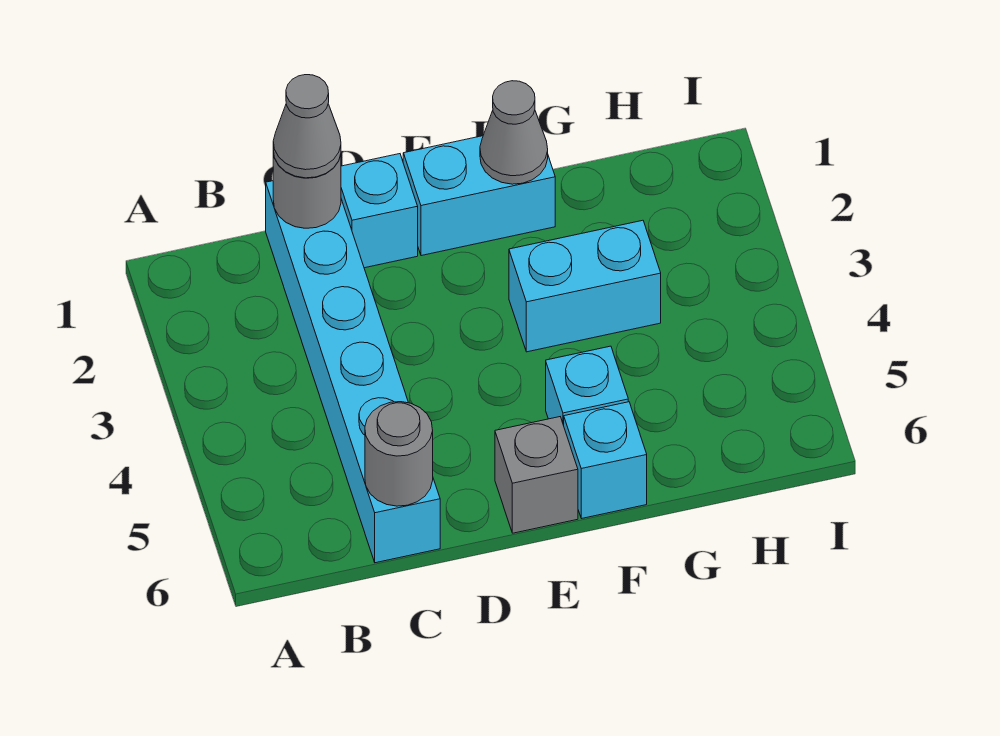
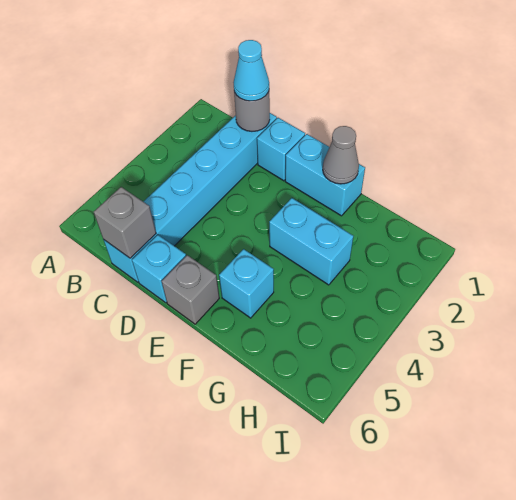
grey 1x1 cone [273,75,341,178] -> cyan 1x1 cone [233,40,269,101]
grey 1x1 round brick [365,402,433,506] -> grey 1x1 brick [94,187,156,258]
cyan 1x1 brick [564,402,647,519] -> cyan 1x1 brick moved to [132,235,186,303]

